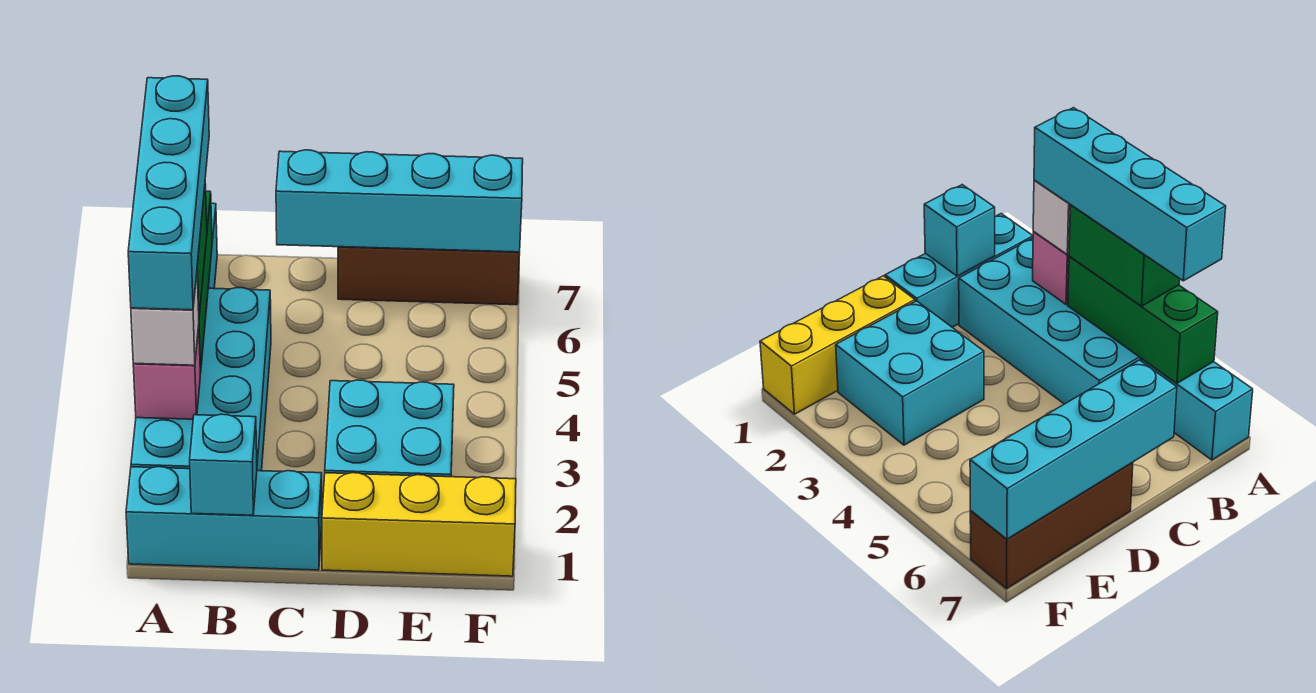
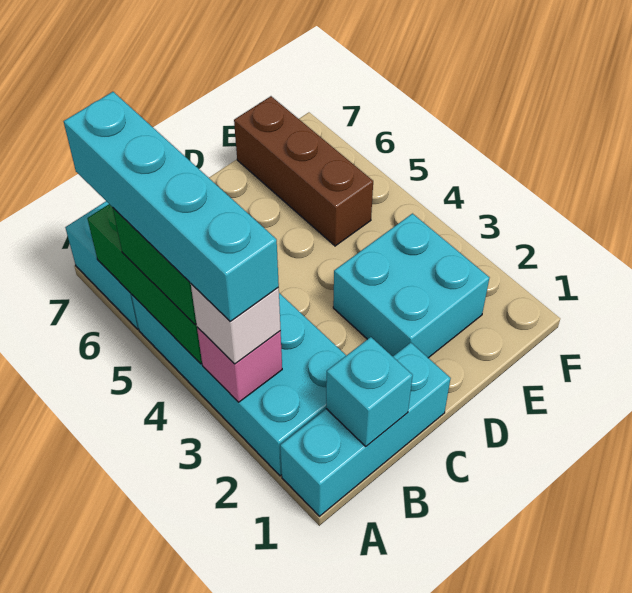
cyan 1x4 brick [276,150,523,252] -> none
yellow 1x3 brick [322,473,516,576] -> none
brown 1x3 brick [338,247,520,305] -> brown 1x3 brick turned to [234,96,373,246]

